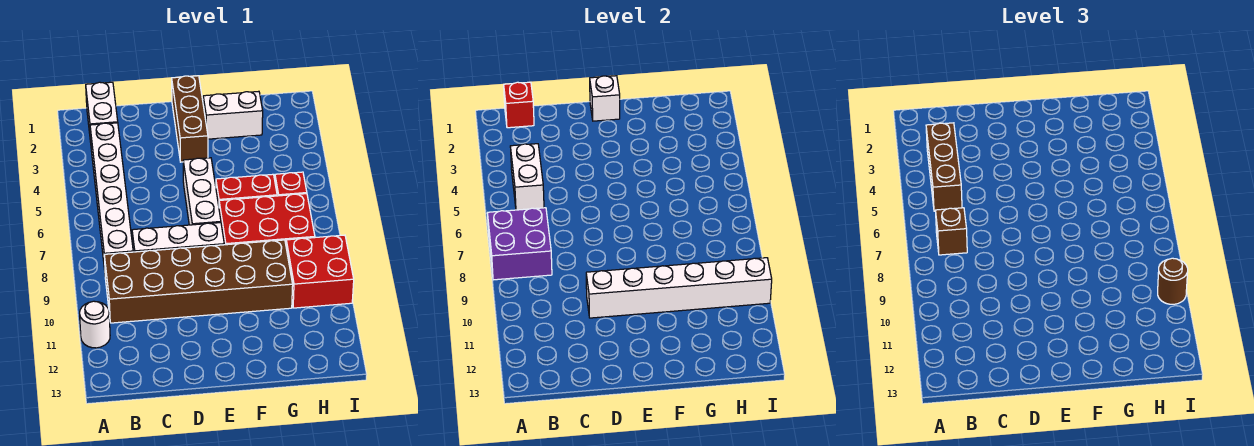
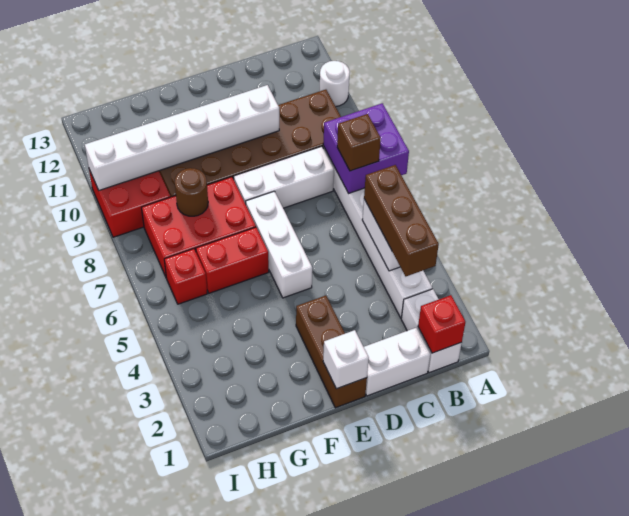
white 1x2 brick [203,91,263,139] -> white 1x2 brick moved to [364,328,430,396]
brown 1x1 round brick [1158,258,1188,304] -> brown 1x1 round brick moved to [175,168,208,216]

